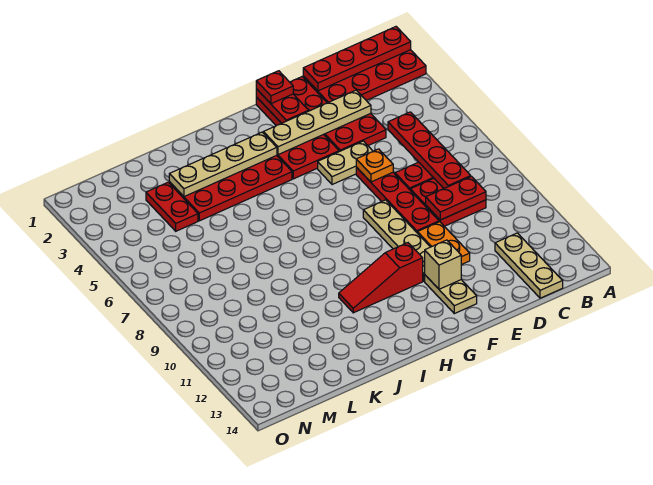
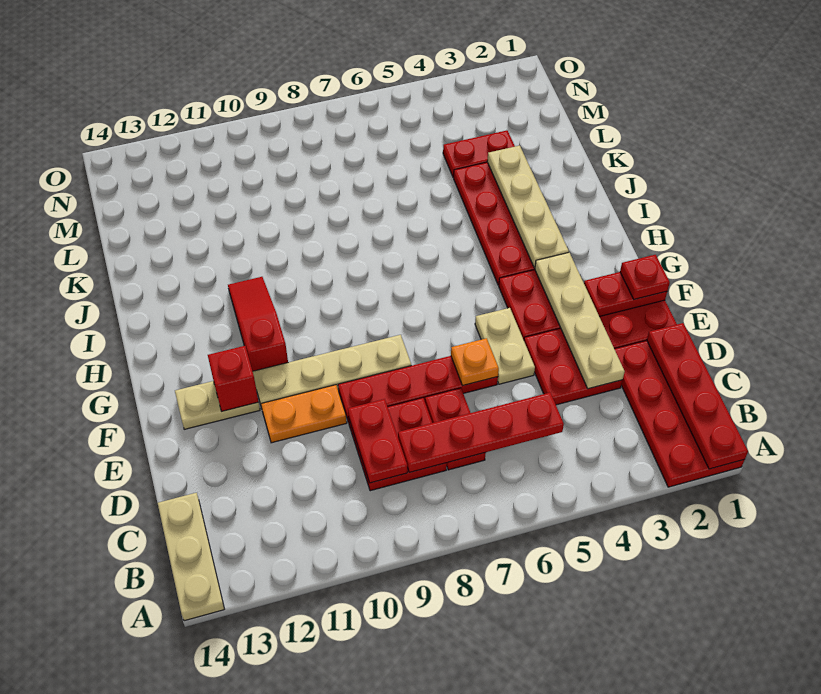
tan 1x3 plate [495,233,563,298] -> tan 1x3 plate turned to [158,493,224,621]
tan 1x1 brick [425,240,461,289] -> red 1x1 brick [208,346,259,411]

